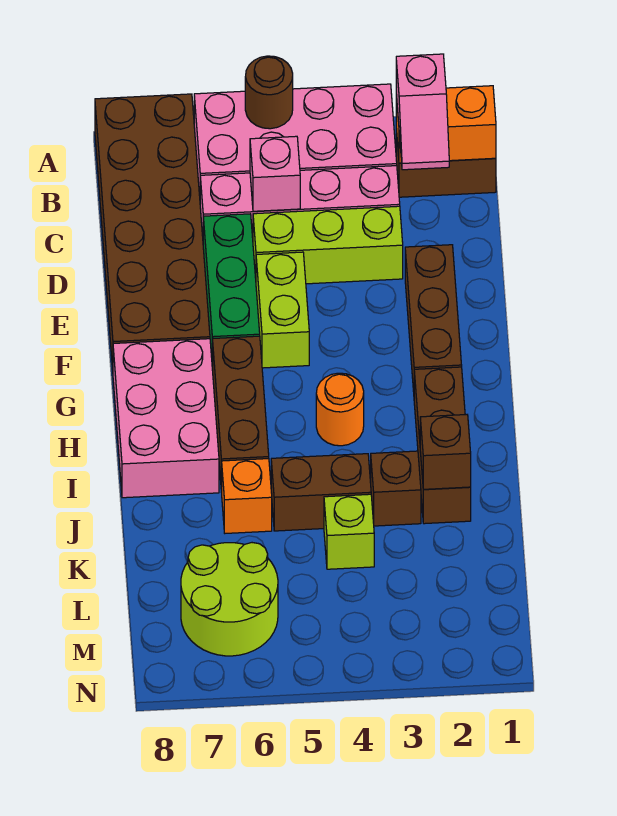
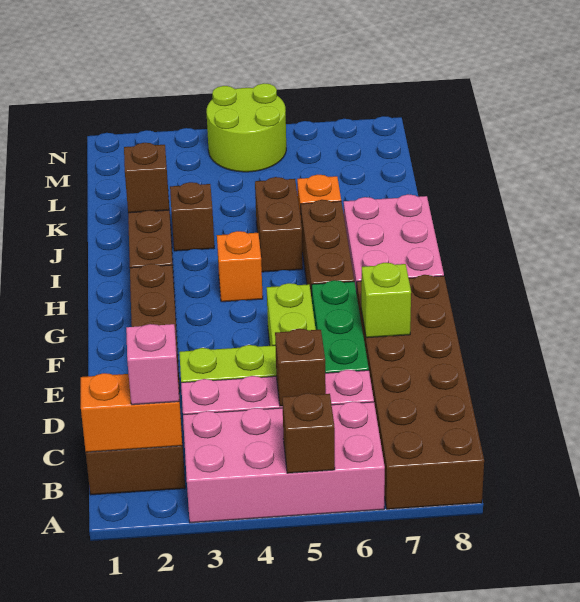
brown 1x1 round brick [245,56,293,129] -> brown 1x1 brick [282,393,335,473]
pink 1x1 brick [250,136,300,211] -> brown 1x1 brick [275,329,326,406]
orange 1x1 round brick [316,373,364,446] -> orange 1x1 brick [217,231,263,302]
brown 1x2 brick [271,454,371,531] -> brown 1x2 brick turned to [255,177,303,272]
lime 1x1 brick [324,494,374,569] -> lime 1x1 brick moved to [361,263,411,338]
lime 2x2 round brick [181,543,278,656] -> lime 2x2 round brick moved to [207,83,286,172]

